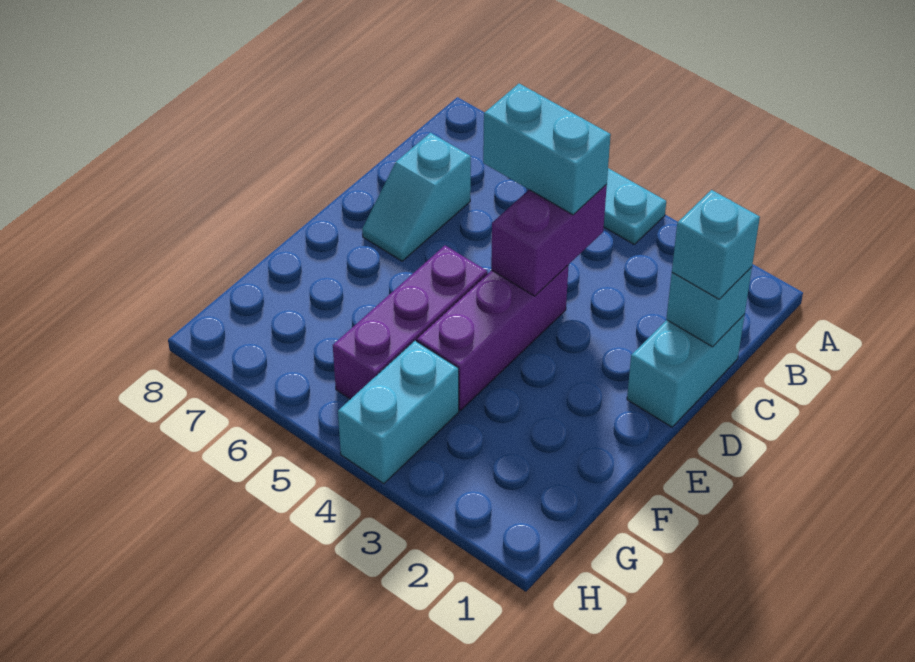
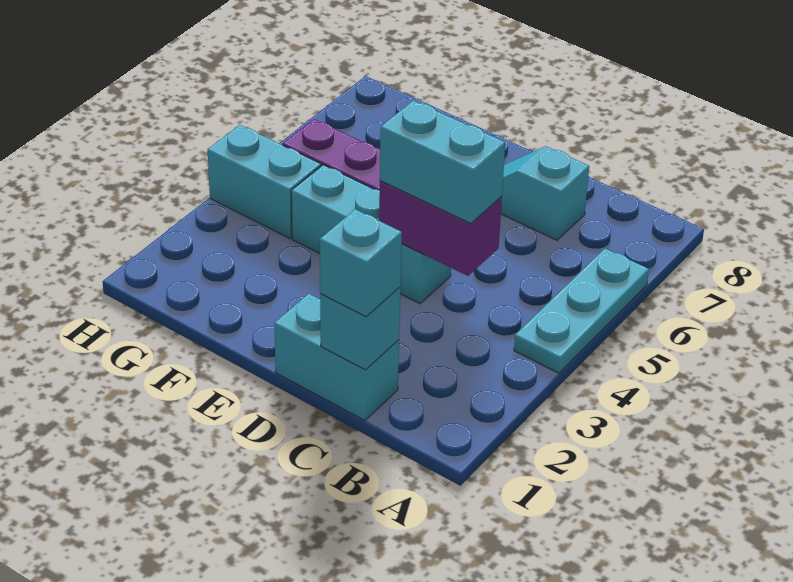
cyan 1x2 brick [483,84,611,215] -> cyan 1x2 brick turned to [380,101,505,224]
purple 1x3 brick [417,266,568,410] -> cyan 1x3 brick [291,165,451,304]

